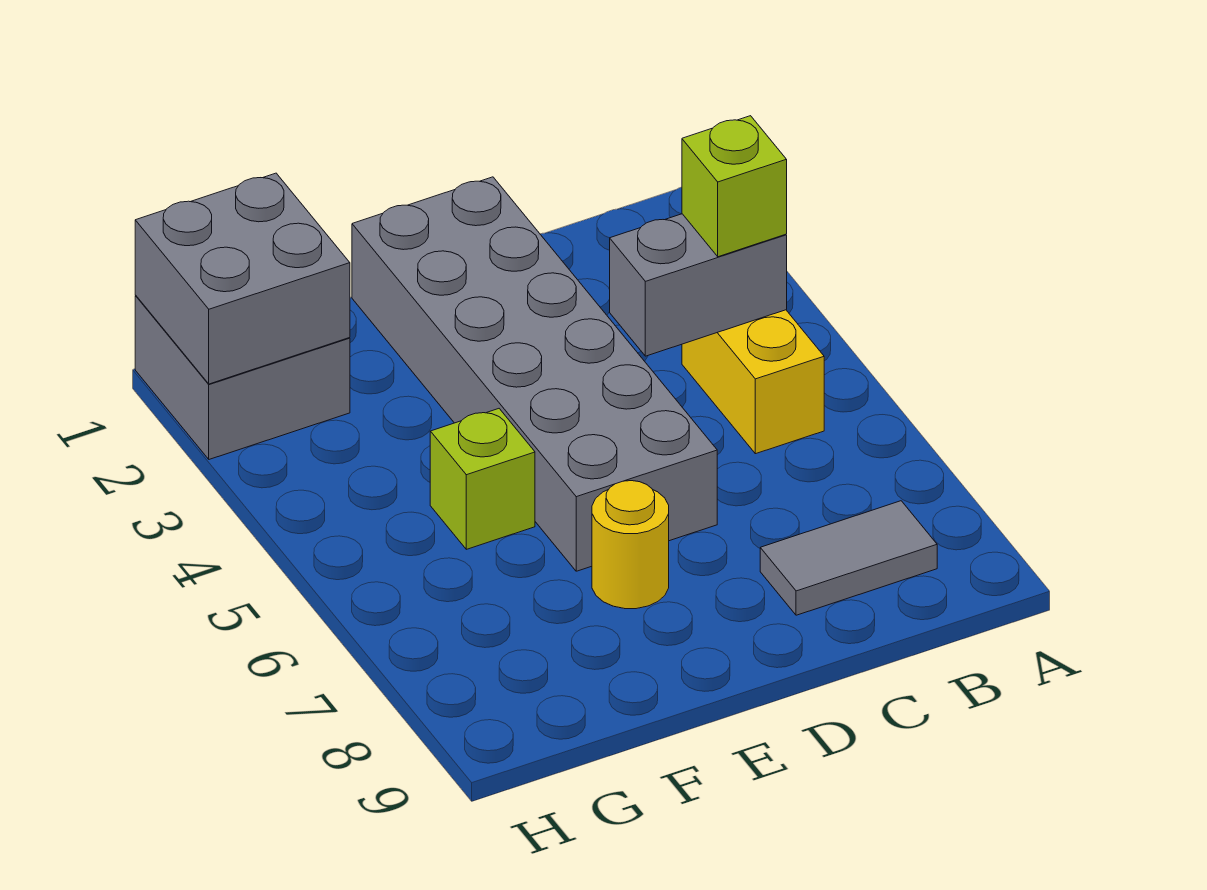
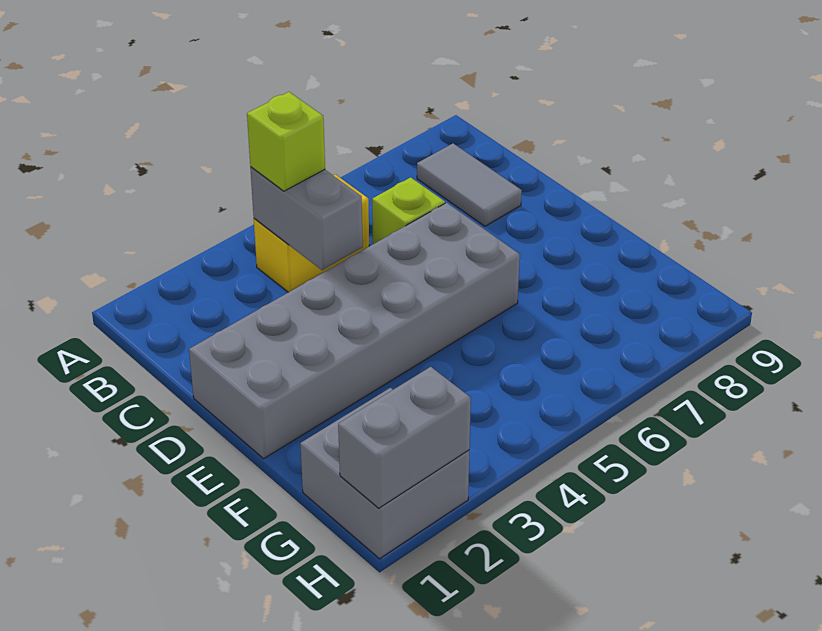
yellow 1x1 round brick [592,481,669,609] -> none
lime 1x1 brick [430,409,535,549] -> lime 1x1 brick moved to [372,177,445,244]
grey 2x2 brick [135,173,350,384] -> grey 1x2 brick [338,367,471,508]

